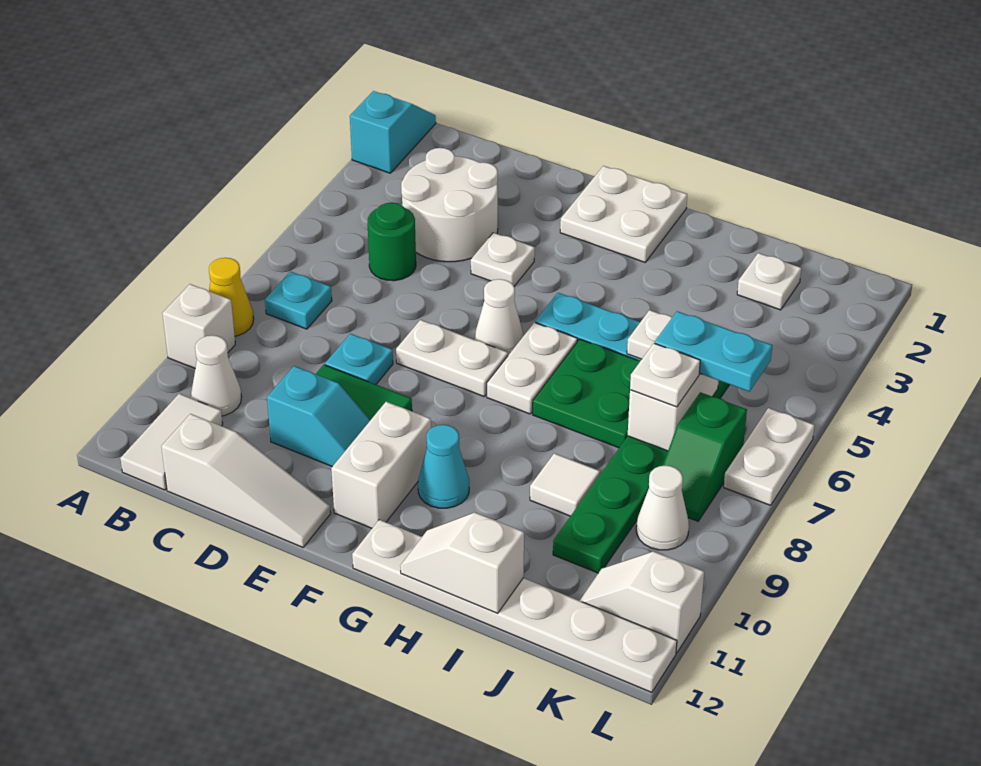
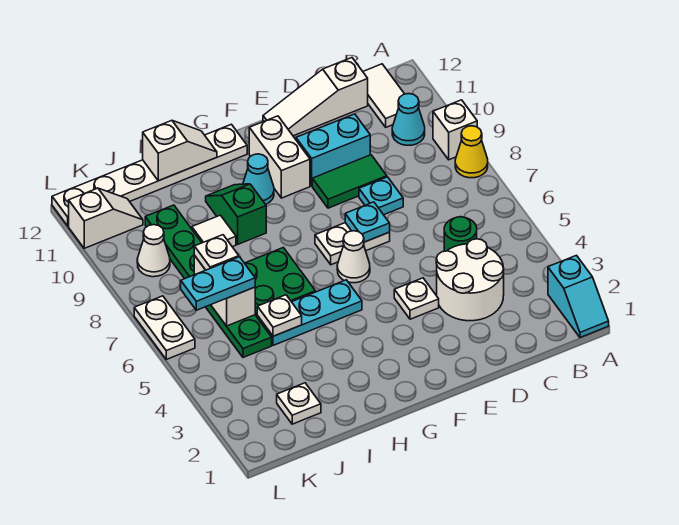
cyan 1x1 plate [265,272,332,329] -> cyan 1x1 plate moved to [345,202,390,242]
white 1x1 cone [191,335,242,416] -> cyan 1x1 cone [392,94,425,145]
cyan 1x2 slope [267,366,370,466] -> cyan 1x2 brick [296,114,370,186]
white 2x2 plate [560,166,687,262] -> none
white 1x2 plate [487,323,577,414] -> none
green 1x2 slope [663,392,747,521] -> green 1x2 slope moved to [206,184,266,244]

